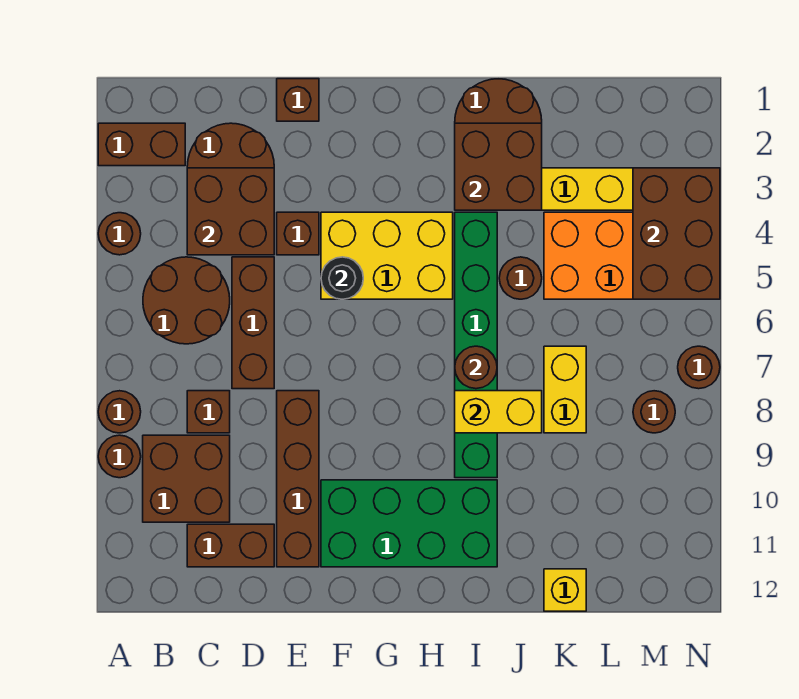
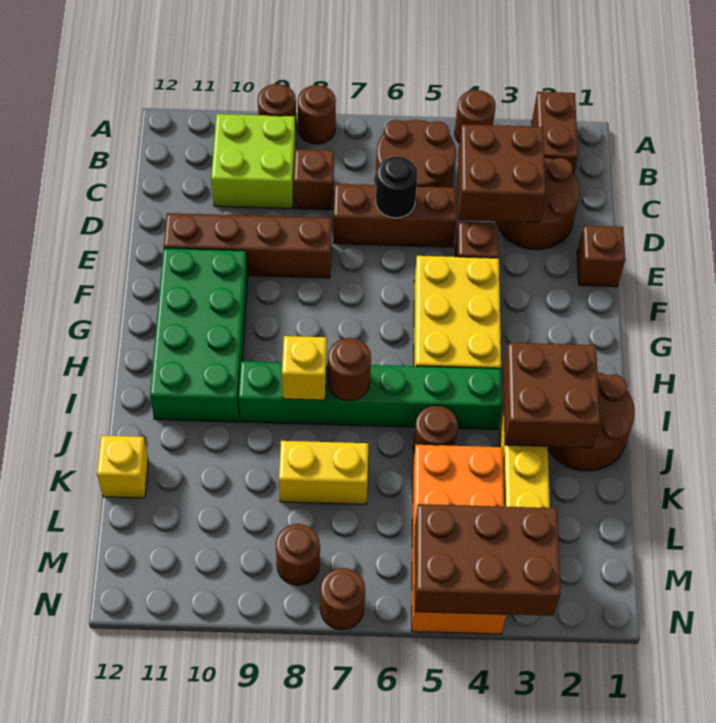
brown 2x2 brick [143,435,230,522] -> lime 2x2 brick [211,114,296,209]
brown 1x2 brick [187,524,274,567] -> none
black 1x1 round brick [321,257,363,299] -> black 1x1 round brick moved to [376,156,418,218]
yellow 1x2 brick [455,391,542,433] -> yellow 1x1 brick [282,336,327,400]

